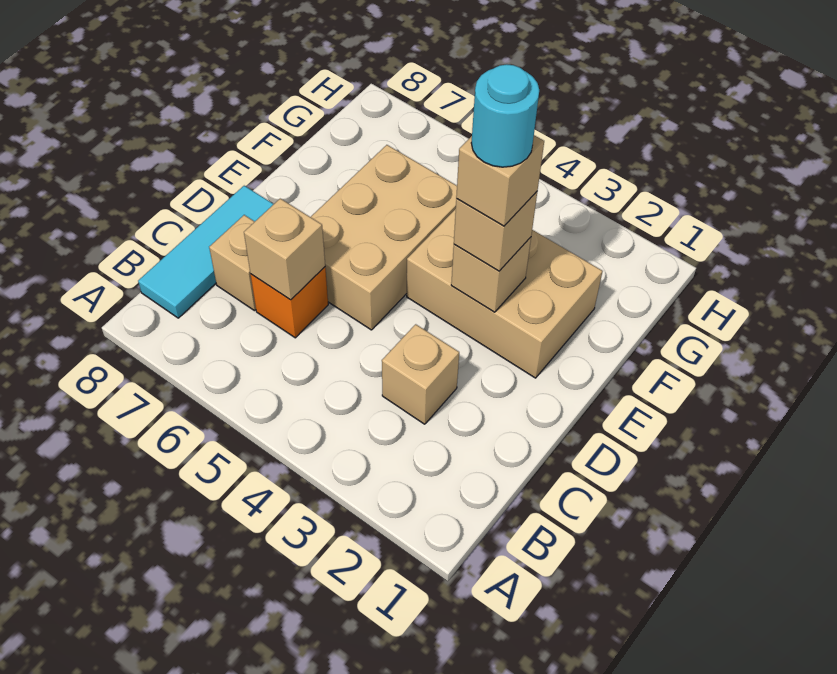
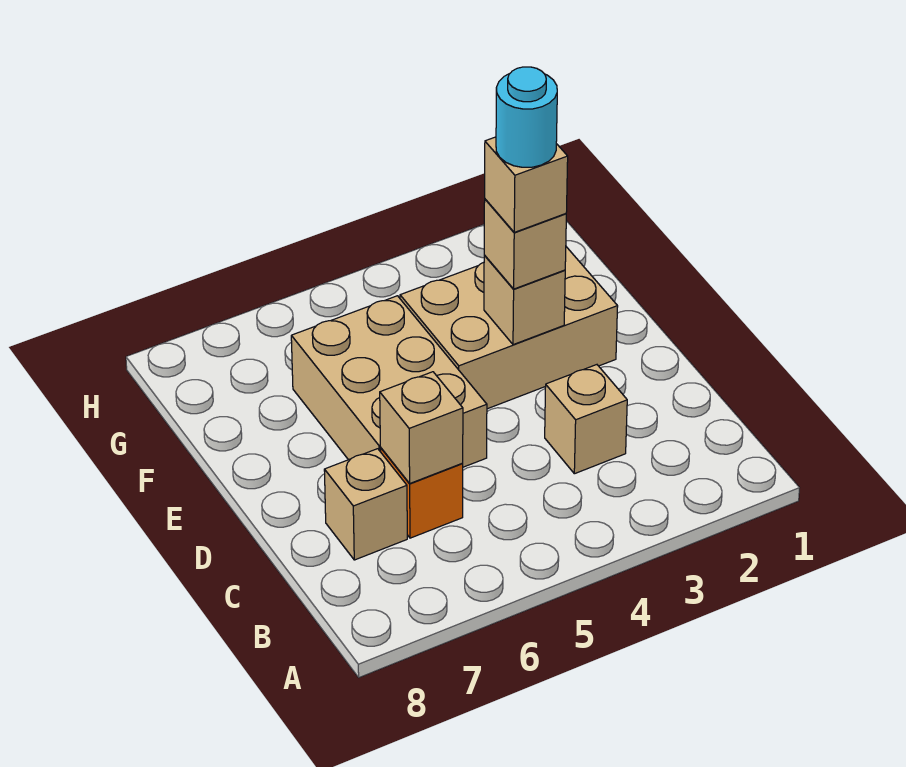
cyan 1x3 tile [138,186,273,318] -> none

